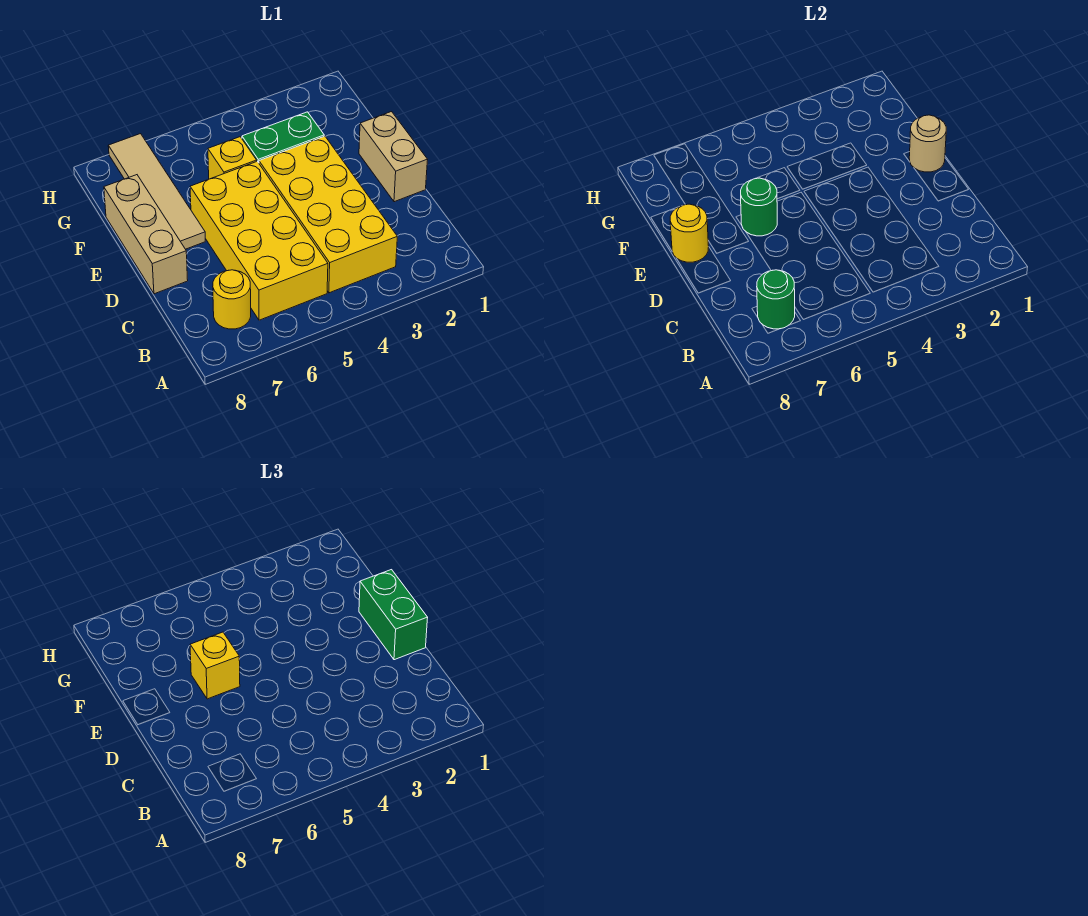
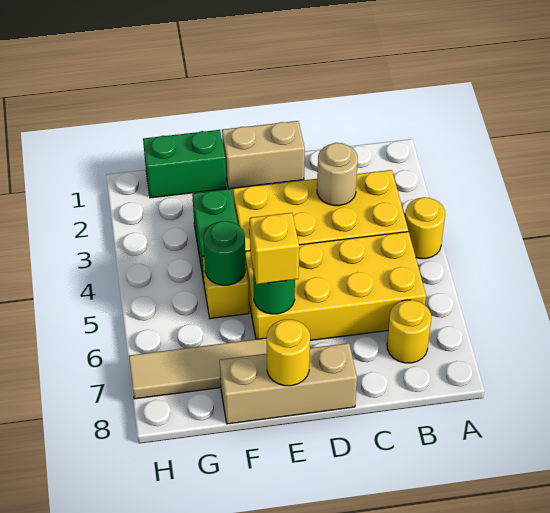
none -> yellow 1x1 round brick [405,197,445,259]
green 1x1 round brick [757,270,795,329] -> green 1x1 round brick moved to [203,221,246,285]
green 1x2 brick [359,570,428,660] -> green 1x2 brick moved to [143,130,226,198]
tan 1x1 round brick [909,115,946,172] -> tan 1x1 round brick moved to [317,143,358,206]

